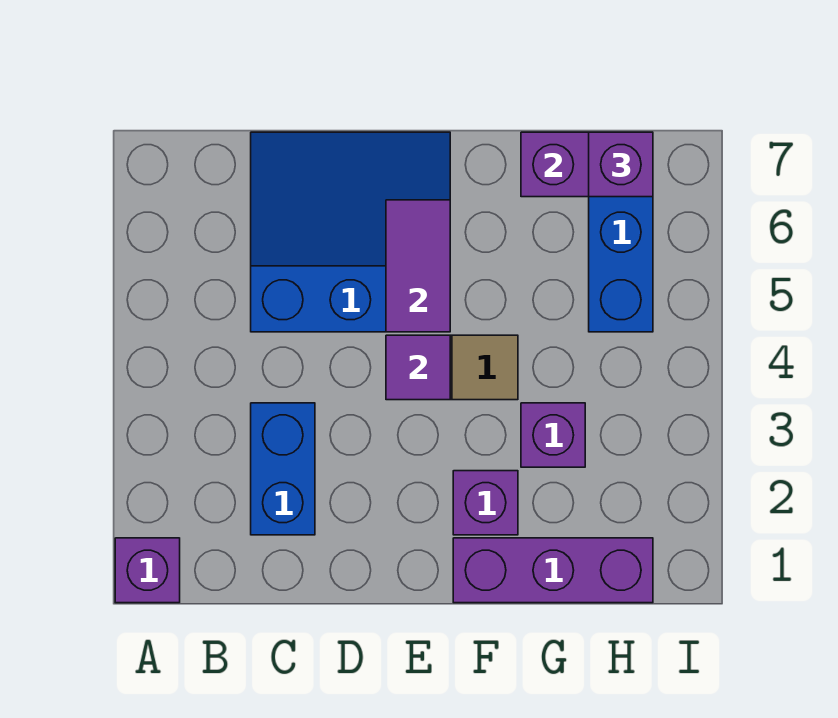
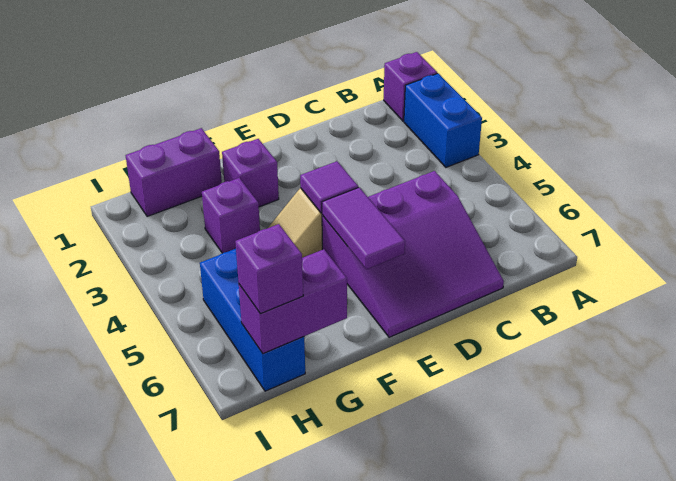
blue 1x2 brick [251,403,315,535] -> blue 1x2 brick moved to [404,73,482,167]
blue 3x3 slope [251,132,450,332] -> purple 3x3 slope [322,171,504,337]
purple 1x3 brick [453,538,653,603] -> purple 1x2 brick [126,128,222,217]

